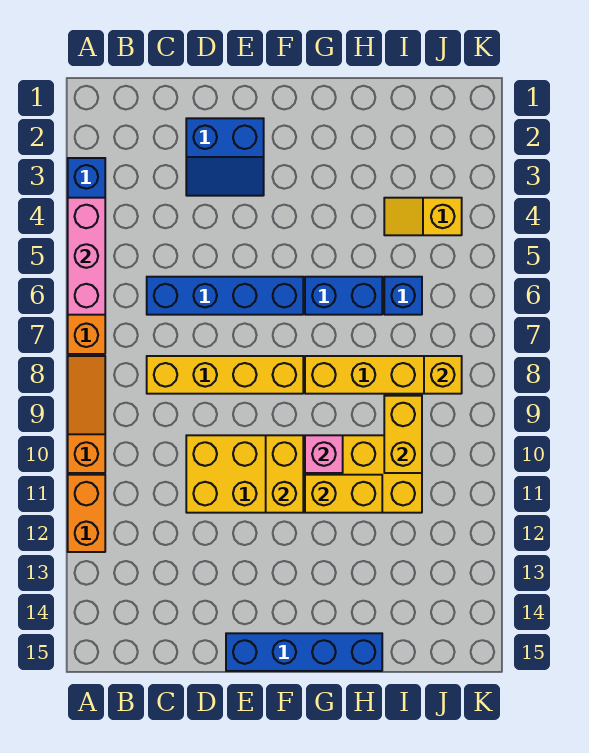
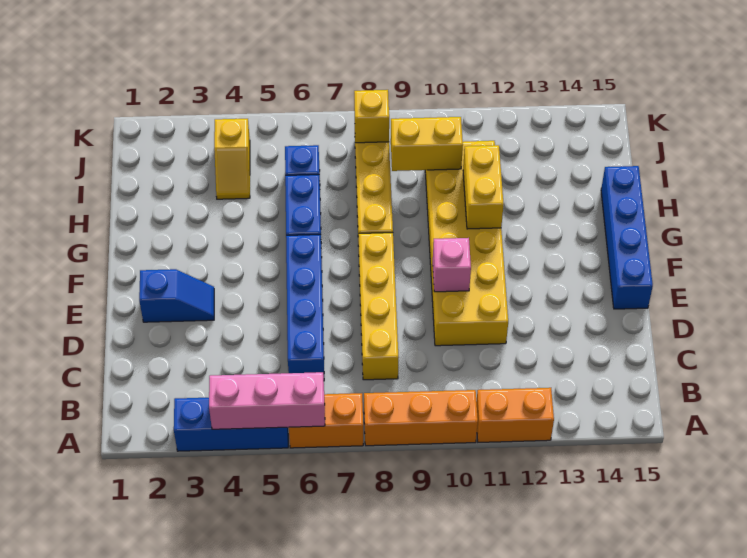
orange 1x3 slope [68,356,105,473] -> orange 1x3 brick [364,390,478,446]
blue 2x2 slope [186,118,264,196] -> blue 1x2 slope [139,269,214,322]
yellow 1x2 brick [266,435,303,513] -> none
pink 1x1 brick [305,435,343,473] -> pink 1x1 brick moved to [433,238,471,292]

